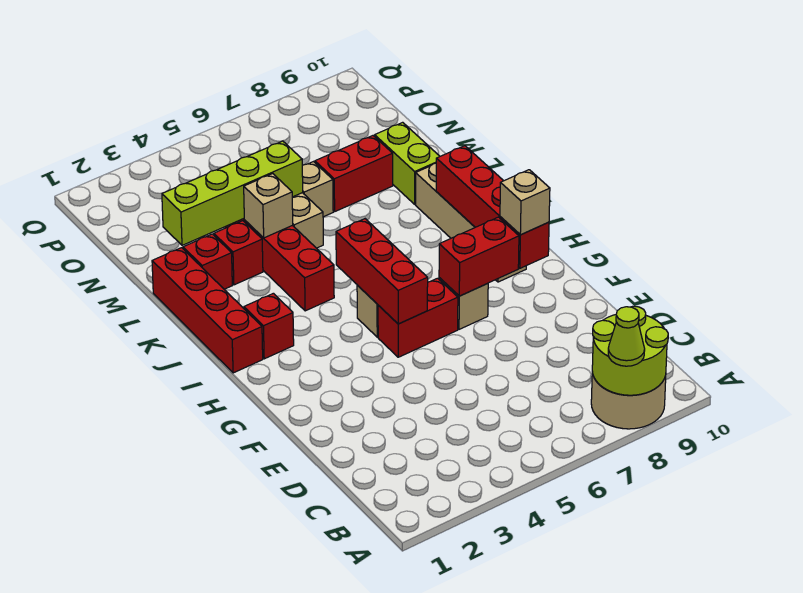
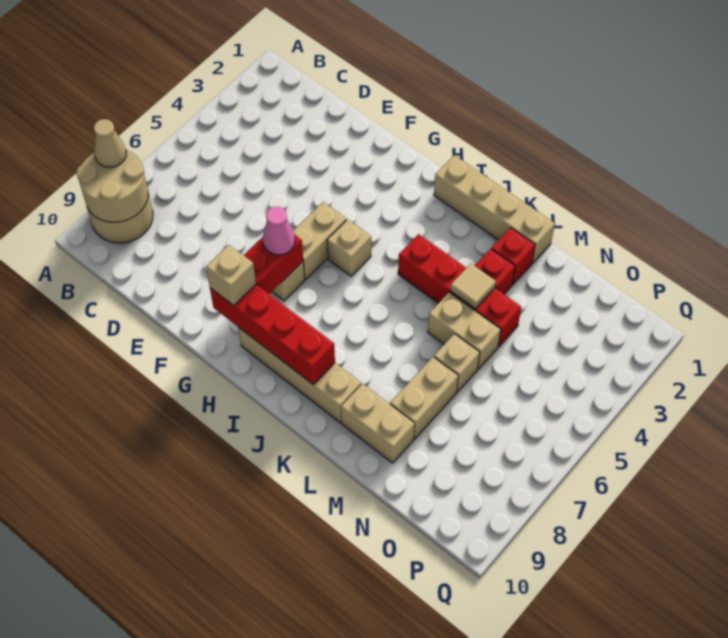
lime 2x2 round brick [592,306,668,395] -> tan 2x2 round brick [77,150,148,222]
lime 1x1 cone [608,307,645,366] -> tan 1x1 cone [94,119,126,167]
red 1x2 brick [378,278,458,357] -> tan 1x2 brick [293,202,346,279]
red 1x3 brick [336,219,428,324] -> none
none -> pink 1x1 cone [263,207,295,255]
red 1x4 brick [152,248,263,373] -> tan 1x4 brick [434,155,555,264]
red 1x1 brick [244,293,294,359] -> none
tan 1x1 brick [244,174,293,238] -> tan 1x1 tile [450,264,496,308]
lime 1x2 brick [375,122,440,204] -> tan 1x2 brick [341,384,415,463]
lime 1x4 brick [162,141,303,245] -> none
red 1x2 brick [315,136,393,211] -> tan 1x2 brick [390,357,458,439]

